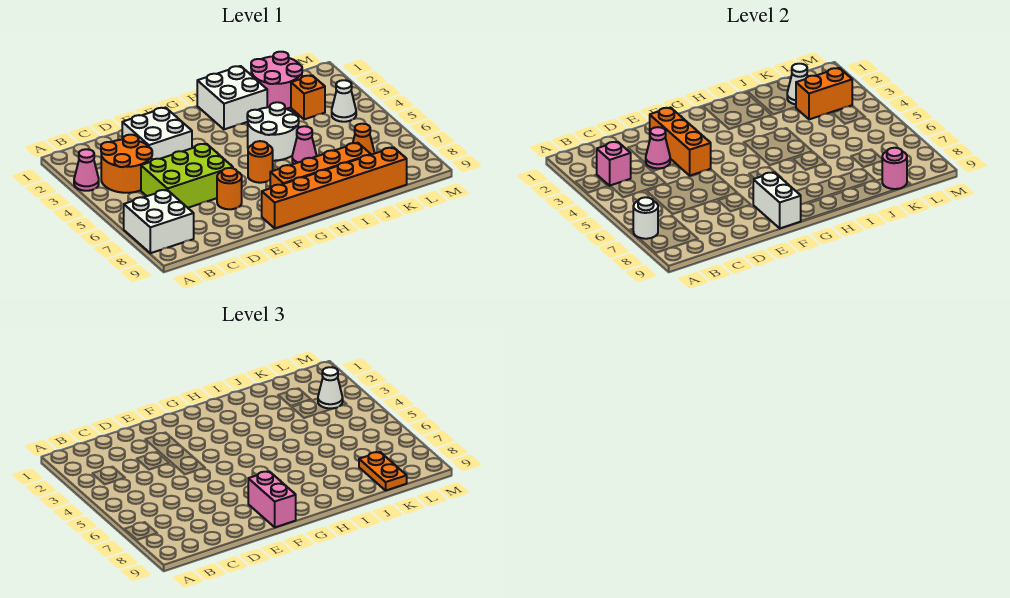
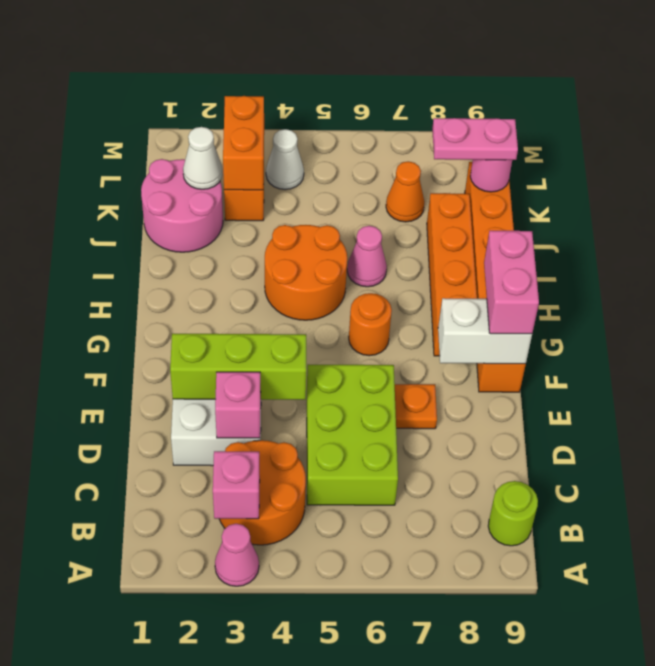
white 2x2 brick [124,190,194,253] -> none
white 1x1 round brick [633,197,658,239] -> none
none -> lime 1x1 round brick [488,481,538,546]
pink 1x1 cone [646,127,670,168] -> pink 1x1 brick [215,372,261,438]
orange 1x3 brick [650,108,711,176] -> lime 1x3 brick [170,334,306,400]
orange 1x1 round brick [217,168,242,209] -> orange 1x1 plate [395,384,437,429]
pink 1x2 brick [248,471,296,527] -> pink 1x2 brick turned to [484,231,539,334]
white 2x2 brick [197,66,267,129] -> none
white 2x2 round brick [247,102,299,161] -> orange 2x2 round brick [265,225,347,320]
orange 1x2 plate [359,452,407,491] -> pink 1x2 plate [432,118,518,160]
white 1x1 cone [318,367,343,408] -> none

